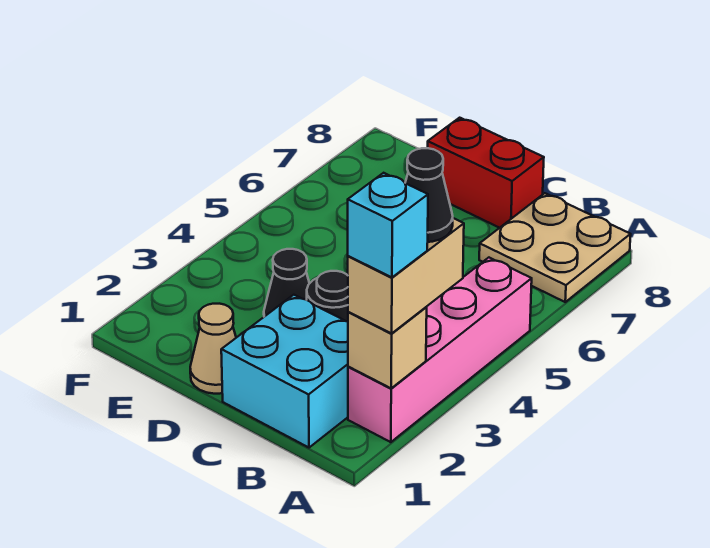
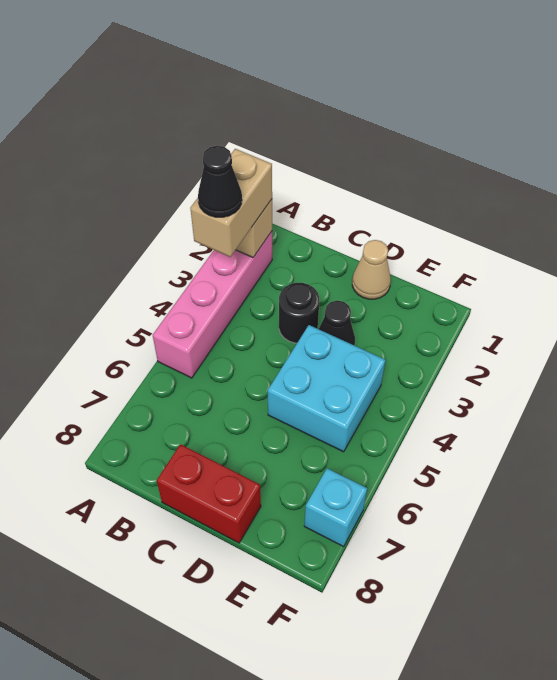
cyan 1x1 brick [348,173,428,277] -> cyan 1x1 brick moved to [304,468,367,547]
tan 2x2 plate [479,193,631,302] -> none
cyan 2x2 brick [221,295,348,448] -> cyan 2x2 brick moved to [268,325,385,452]

